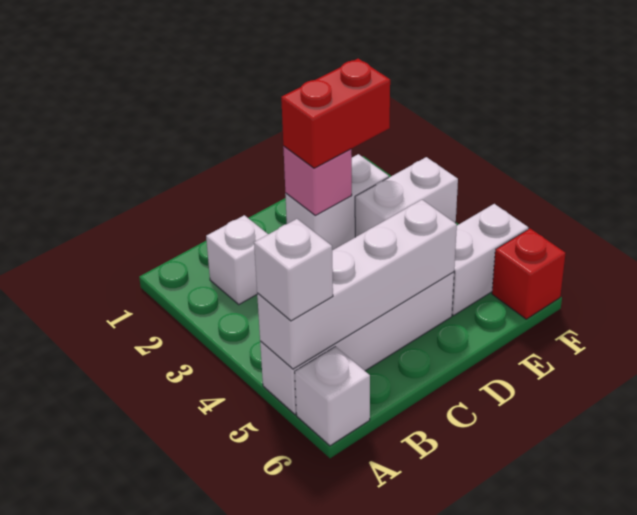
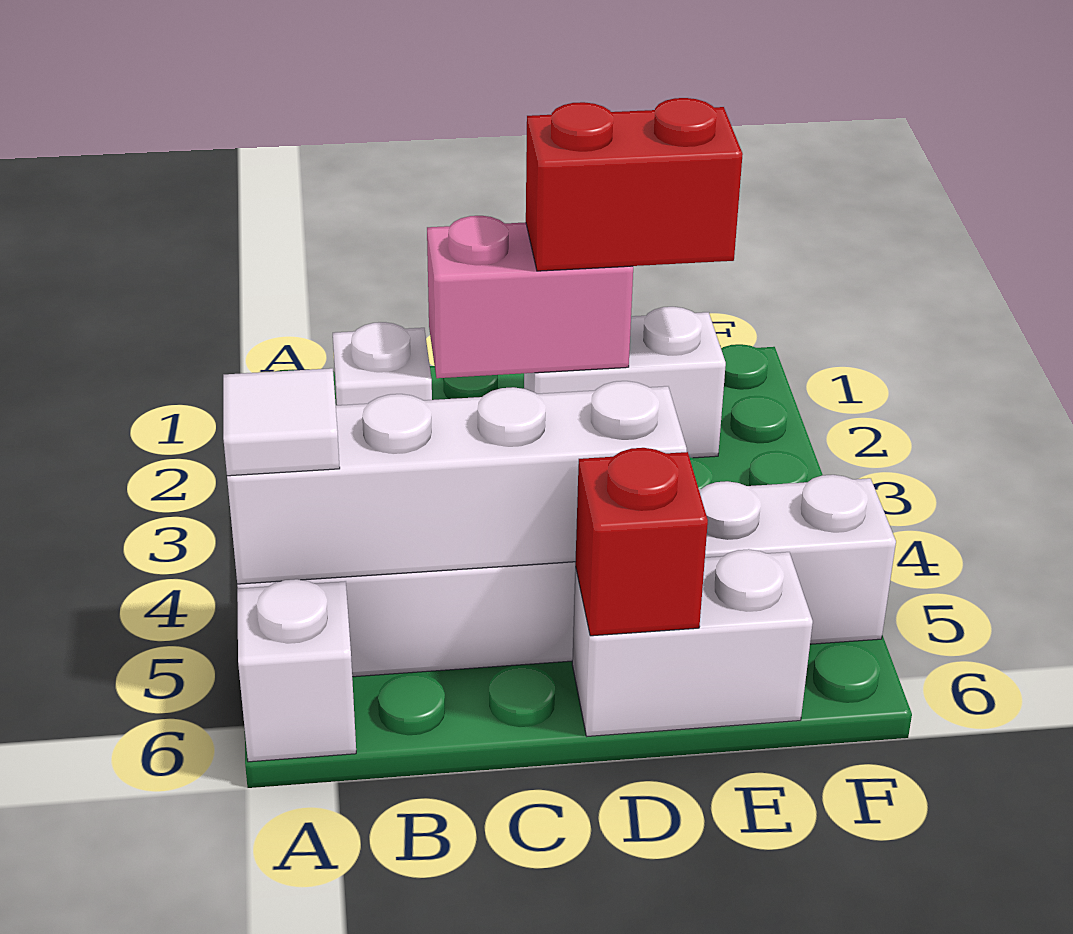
white 1x1 brick [254,219,333,321] -> white 1x1 tile [223,368,340,476]
pink 1x1 brick [283,147,352,215] -> pink 1x2 brick [427,216,633,378]
white 1x2 brick [355,157,458,237] -> white 1x2 brick moved to [572,549,813,736]
red 1x1 brick [492,229,565,319] -> red 1x1 brick moved to [575,448,708,636]

